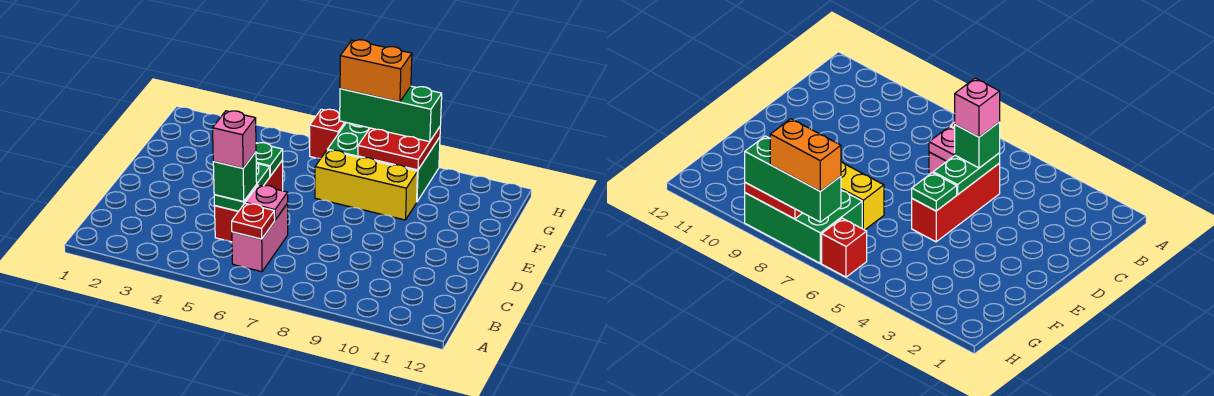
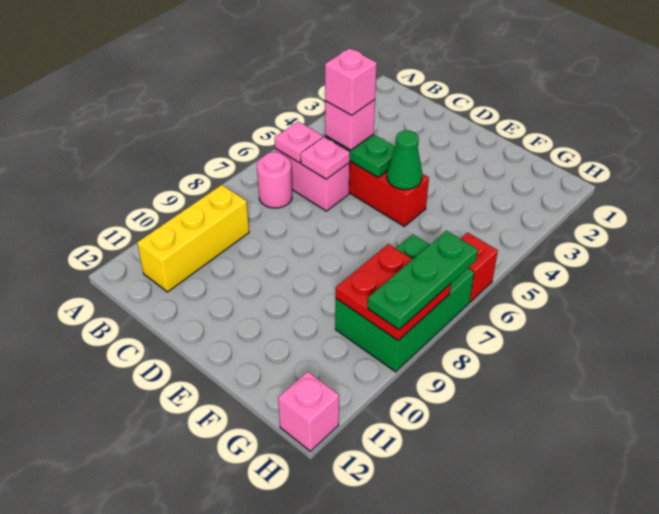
red 1x1 plate [232,203,275,239] -> pink 1x1 plate [275,122,323,163]
none -> pink 1x1 round brick [257,152,292,208]
green 1x1 brick [213,152,257,202] -> pink 1x1 brick [325,100,375,150]
green 1x1 plate [256,143,283,176] -> green 1x1 cone [387,131,422,190]
yellow 1x3 brick [315,150,418,220] -> yellow 1x3 brick moved to [137,185,249,292]
green 1x3 brick [340,86,442,142] -> green 1x3 plate [368,231,478,329]
orange 1x2 brick [340,40,412,102] -> none
none -> pink 1x1 brick [278,372,339,451]

